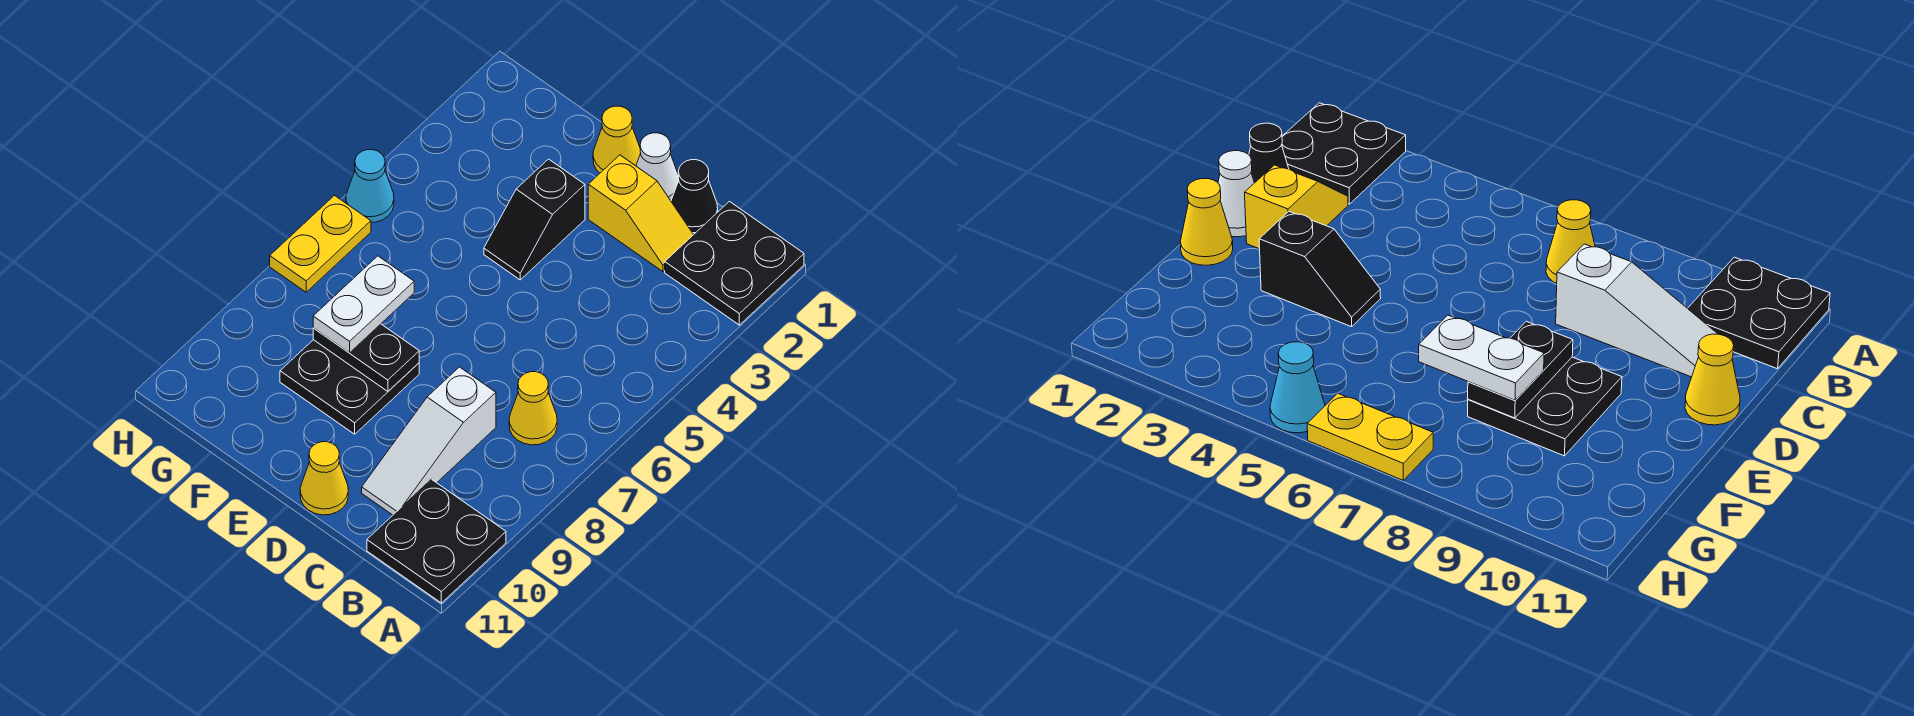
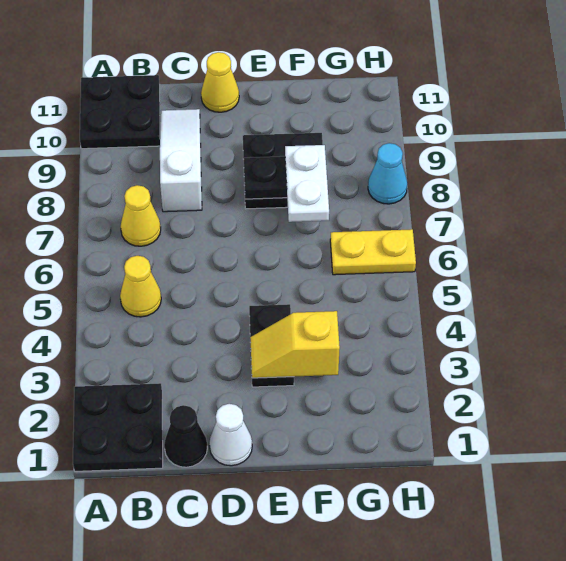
yellow 1x2 slope [588,155,694,272] -> yellow 1x2 slope moved to [250,311,340,378]
yellow 1x1 cone [593,106,641,173] -> yellow 1x1 cone moved to [120,256,161,317]
black 1x2 slope [484,159,585,280] -> black 1x2 plate [249,304,294,387]
cyan 1x1 cone [346,150,394,223] -> cyan 1x1 cone moved to [368,143,407,204]
yellow 1x2 plate [270,196,371,292] -> yellow 1x2 plate turned to [330,229,416,275]

